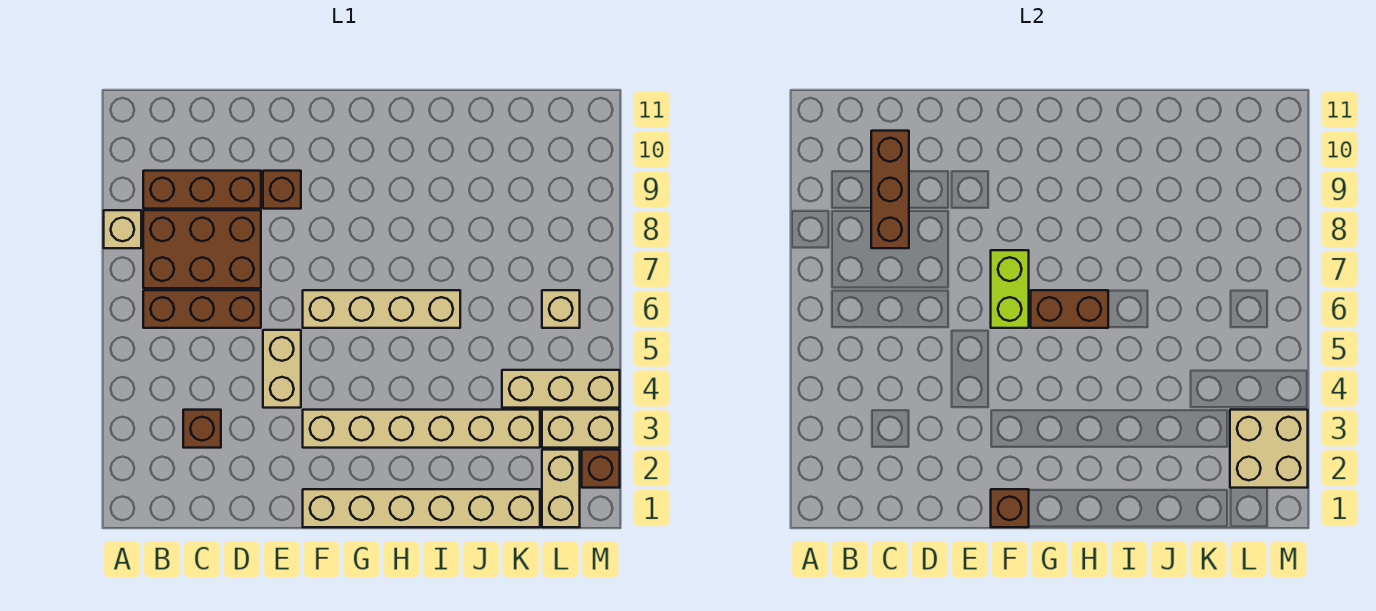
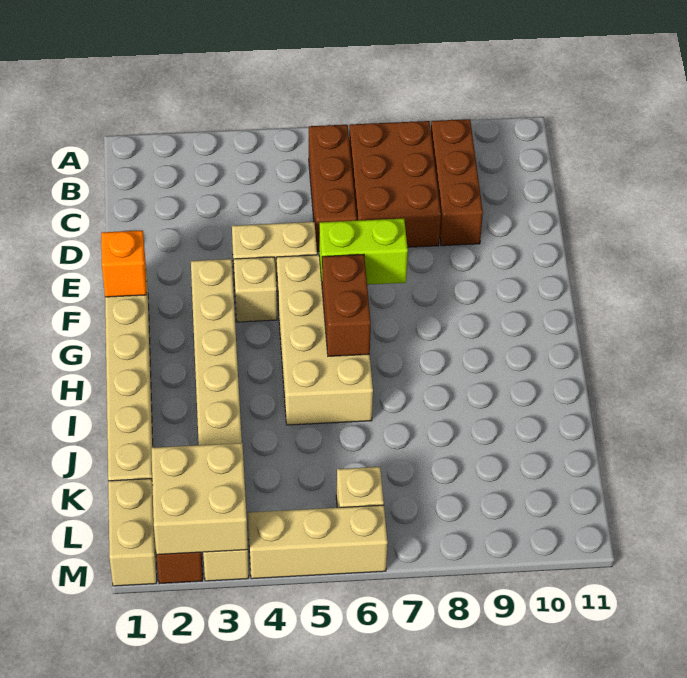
tan 1x1 brick [104,210,141,248] -> tan 1x1 brick moved to [234,257,277,322]
brown 1x1 brick [183,410,221,448] -> none
brown 1x3 brick [871,131,909,248] -> none
brown 1x1 brick [263,171,301,209] -> none
brown 1x1 brick [991,489,1029,527] -> orange 1x1 brick [101,231,147,297]
tan 1x4 brick [303,290,460,328] -> tan 2x4 brick [277,255,373,425]
tan 1x3 brick [502,370,620,408] -> tan 1x3 brick turned to [248,505,388,579]
tan 1x2 brick [542,450,580,527] -> tan 1x2 brick turned to [108,479,157,586]

